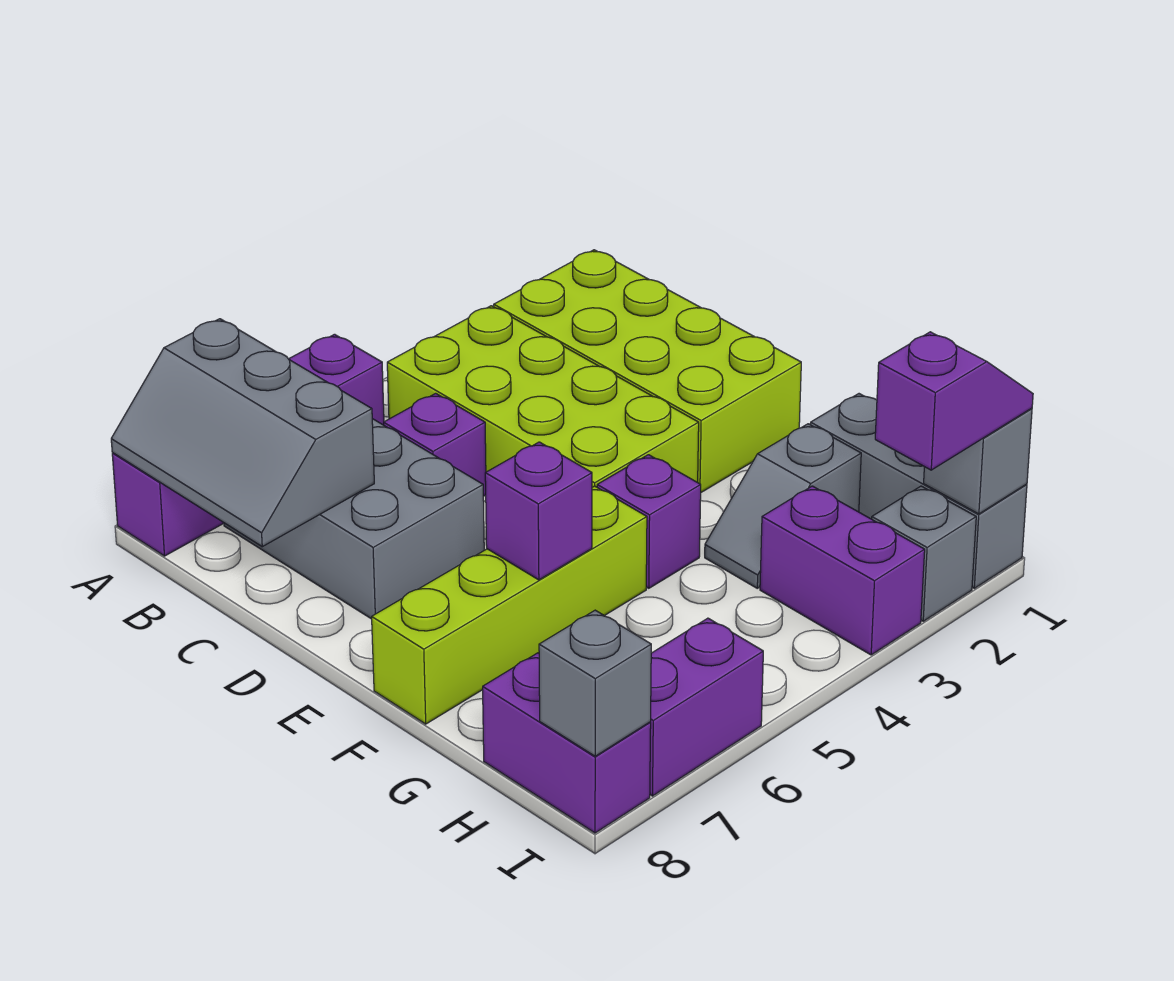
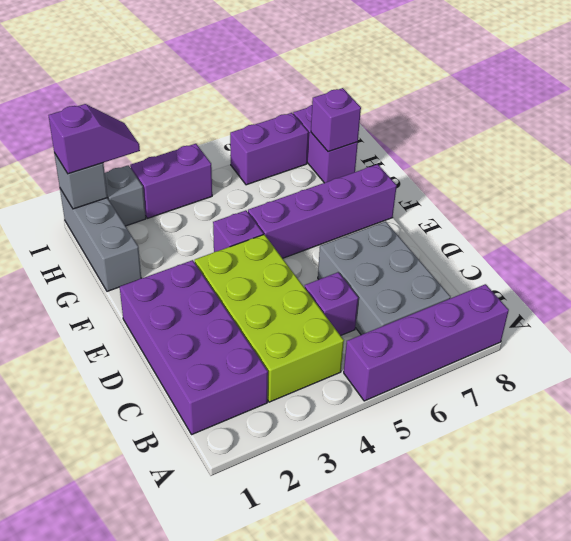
grey 2x3 slope [111,319,374,547] -> none
lime 2x4 brick [494,250,801,492] -> purple 2x4 brick [120,260,268,434]
lime 1x4 brick [372,486,647,724] -> purple 1x4 brick [248,164,397,258]
purple 1x1 brick [485,442,592,580] -> purple 1x1 brick moved to [311,88,361,152]
grey 1x2 slope [705,424,861,588] -> none
purple 1x2 brick [760,486,925,655] -> purple 1x2 brick turned to [130,144,212,218]
purple 1x2 slope [875,332,1033,470] -> purple 1x2 slope turned to [49,104,140,174]
grey 1x1 brick [539,610,651,756] -> none

